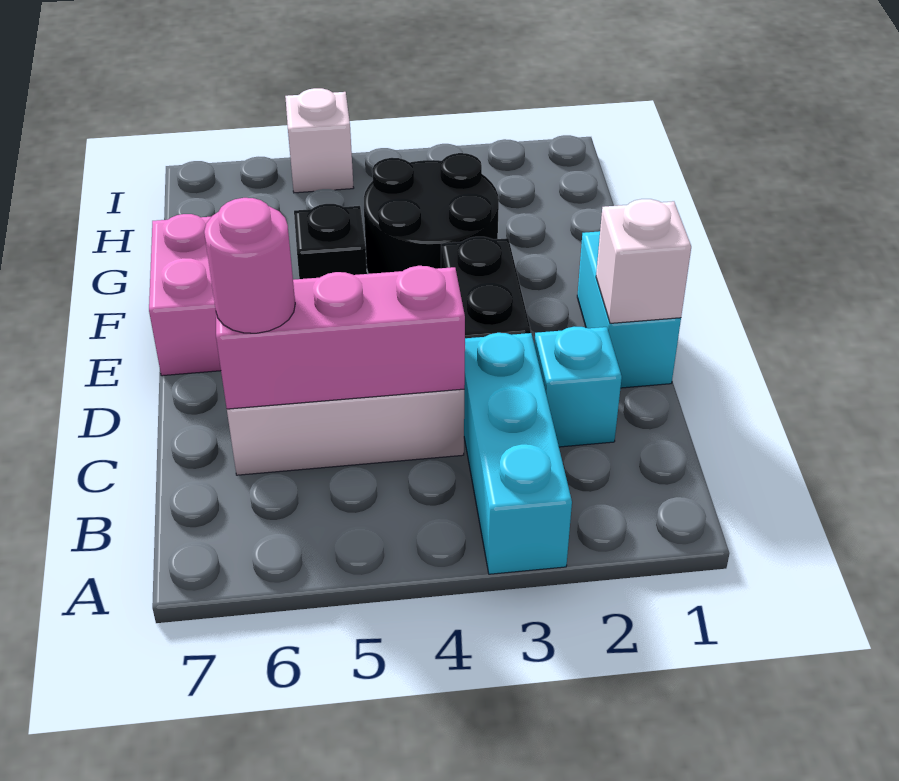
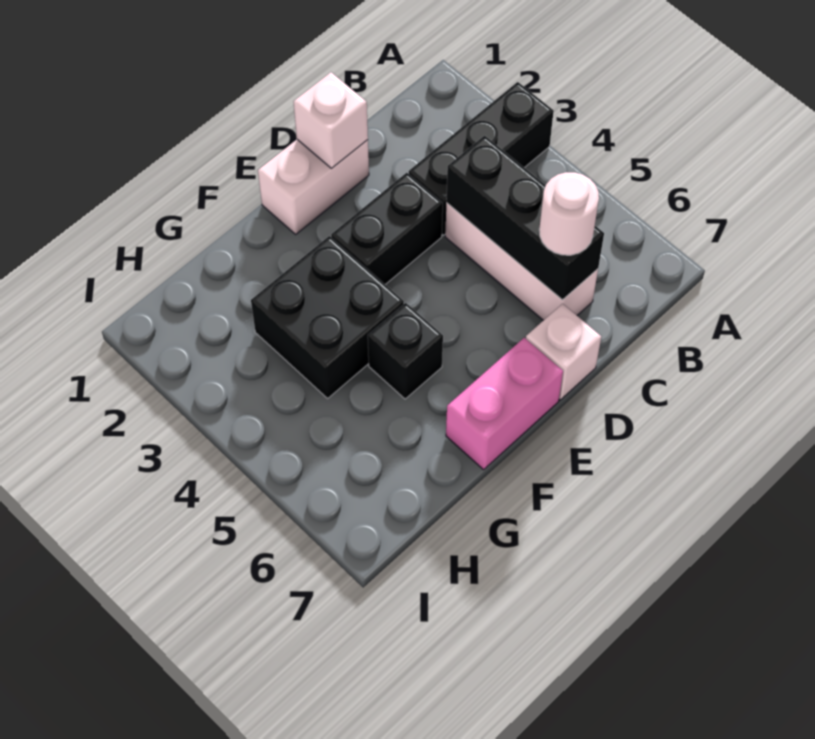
cyan 1x3 brick [464,333,572,574] -> black 1x3 brick [409,82,554,235]
cyan 1x1 brick [534,327,622,447] -> none
pink 1x3 brick [216,266,465,409] -> black 1x3 brick [446,136,604,300]
pink 1x1 round brick [204,198,295,333] -> white 1x1 round brick [539,172,599,255]
cyan 1x2 brick [577,231,681,388] -> white 1x2 brick [258,140,369,234]
black 2x2 round brick [364,153,499,274] -> black 2x2 brick [251,236,404,398]
white 1x1 brick [285,88,354,193] -> white 1x1 brick moved to [526,304,601,400]

